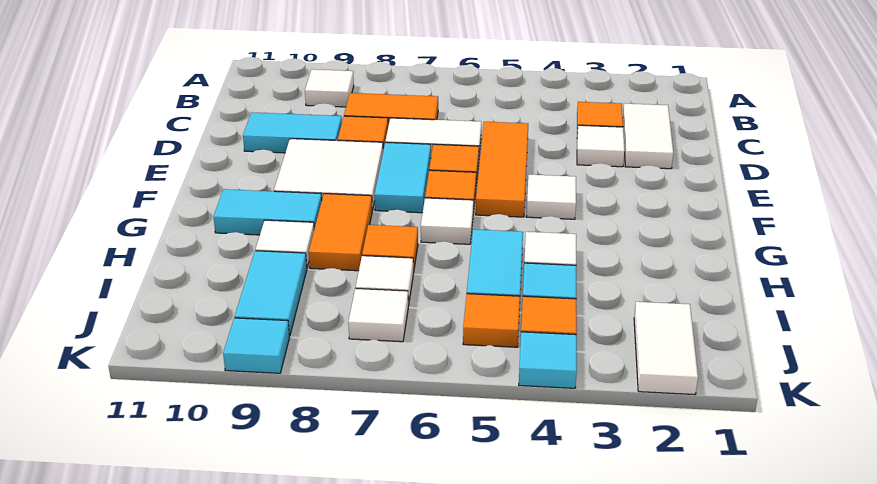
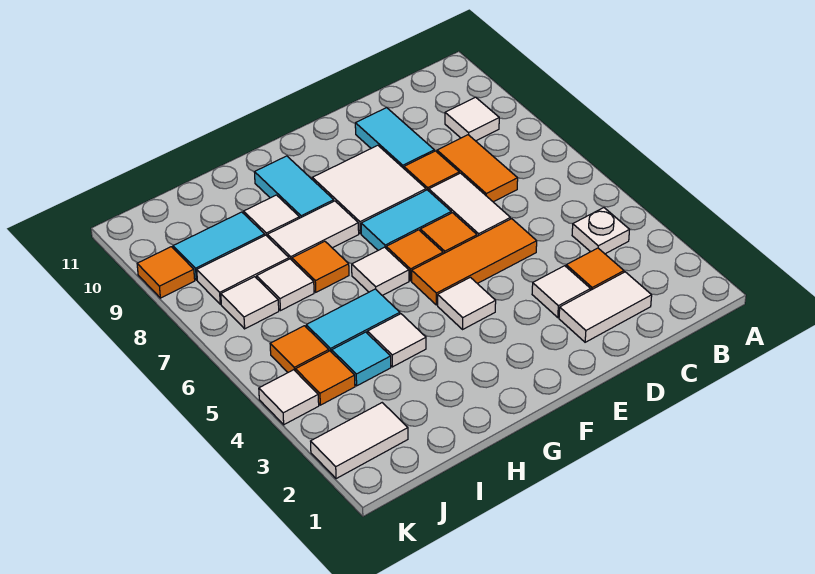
none -> white 1x1 plate [572,208,630,254]
orange 1x2 tile [309,194,372,271] -> white 1x2 tile [268,201,359,260]
none -> white 1x2 tile [197,235,289,304]
cyan 1x1 tile [519,332,577,388] -> white 1x1 tile [259,370,319,425]
cyan 1x1 tile [223,318,289,373] -> orange 1x1 tile [137,247,195,298]

